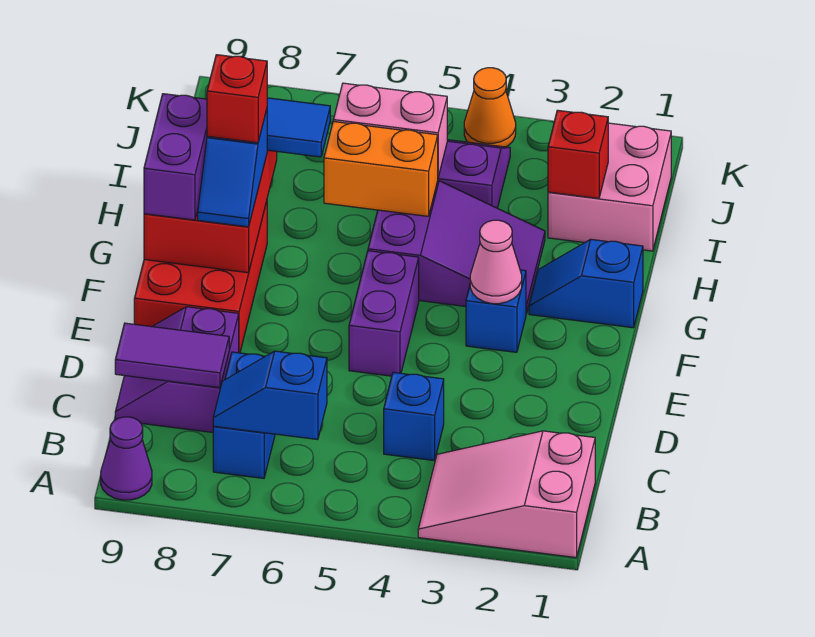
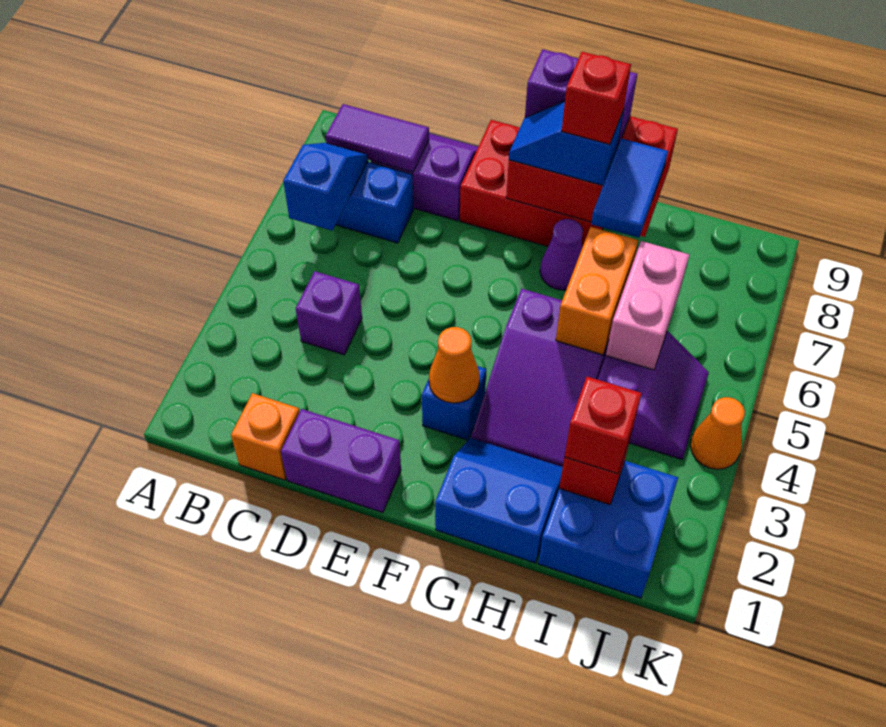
pink 2x3 slope [418,431,595,558] -> none
purple 1x1 cone [101,417,152,500] -> purple 1x1 cone moved to [540,219,583,290]
none -> orange 1x1 brick [231,393,300,480]
blue 1x1 brick [384,372,444,461] -> purple 1x1 brick [296,271,362,355]
purple 1x2 tile [115,323,229,388] -> purple 1x2 tile turned to [326,104,429,172]
purple 1x2 brick [349,251,419,376] -> purple 1x2 brick moved to [281,409,401,512]
pink 1x1 cone [470,220,522,304] -> orange 1x1 cone [429,327,480,403]
blue 1x2 slope [529,239,643,328] -> blue 2x2 slope [435,438,563,563]
pink 2x2 brick [548,123,671,251] -> blue 2x2 brick [538,461,678,598]
none -> red 1x1 brick [565,377,642,474]

